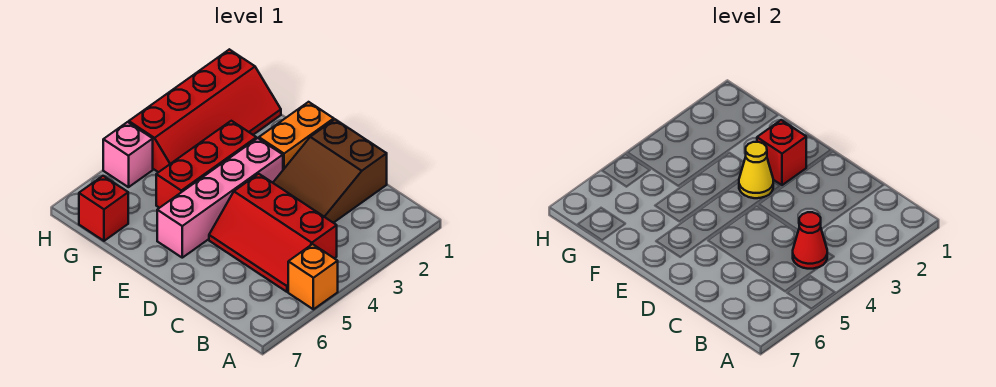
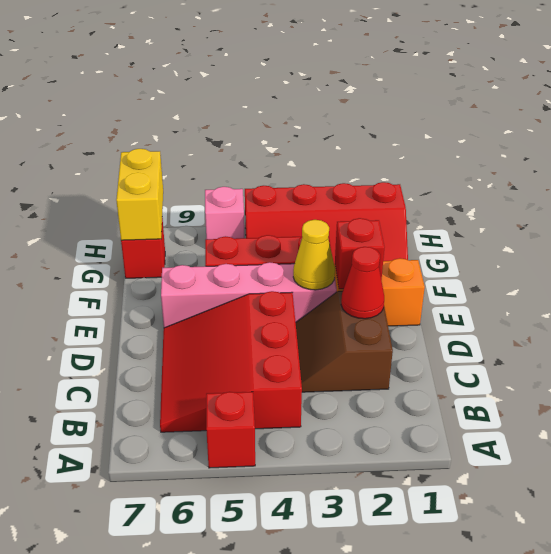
orange 1x1 brick [288,244,338,309] -> red 1x1 brick [206,392,255,468]
red 2x3 slope [209,174,337,292] -> red 3x3 slope [160,291,302,432]
red 1x1 cone [793,212,827,269] -> red 1x1 cone moved to [341,247,384,319]
brown 2x3 slope [273,119,387,223] -> brown 2x2 slope [296,291,393,392]
none -> yellow 1x2 brick [116,149,163,240]

